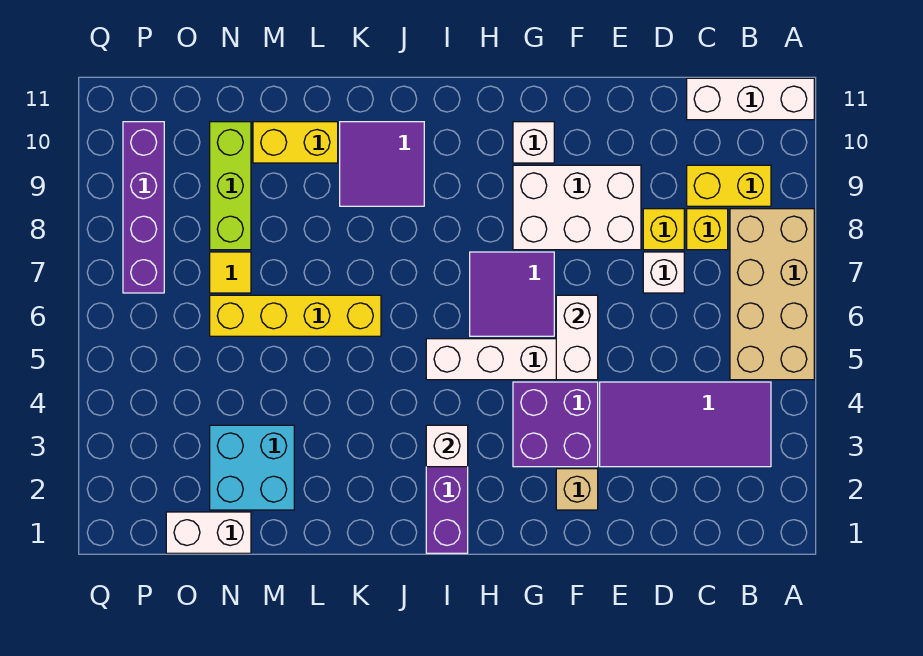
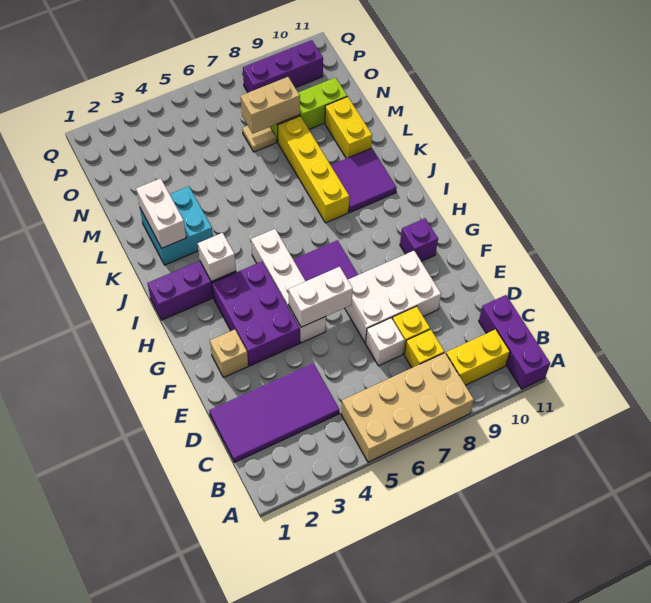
white 1x3 brick [687,78,814,120] -> purple 1x3 brick [479,295,550,389]
purple 2x4 tile [600,382,771,467] -> purple 2x4 tile turned to [209,363,339,462]
yellow 1x2 brick [687,165,771,206] -> yellow 1x2 brick turned to [446,329,510,385]
white 2x3 brick [513,165,641,250] -> white 2x3 brick turned to [345,251,441,343]
purple 2x2 brick [513,382,598,467] -> purple 2x3 brick [212,262,300,366]
white 1x1 brick [513,122,554,163] -> purple 1x1 brick [400,218,438,261]
yellow 1x4 brick [210,295,381,336] -> yellow 1x4 brick moved to [278,116,349,223]
cyan 2x2 brick [210,425,294,510] -> cyan 2x2 brick moved to [140,186,213,265]
white 1x2 brick [166,512,251,553] -> white 1x2 brick moved to [136,178,186,248]
yellow 1x1 tile [210,252,251,293] -> tan 1x1 tile [242,125,276,152]
none -> tan 1x2 brick [240,77,300,133]
purple 1x4 brick [123,122,164,293] -> purple 1x3 brick [243,40,323,92]

